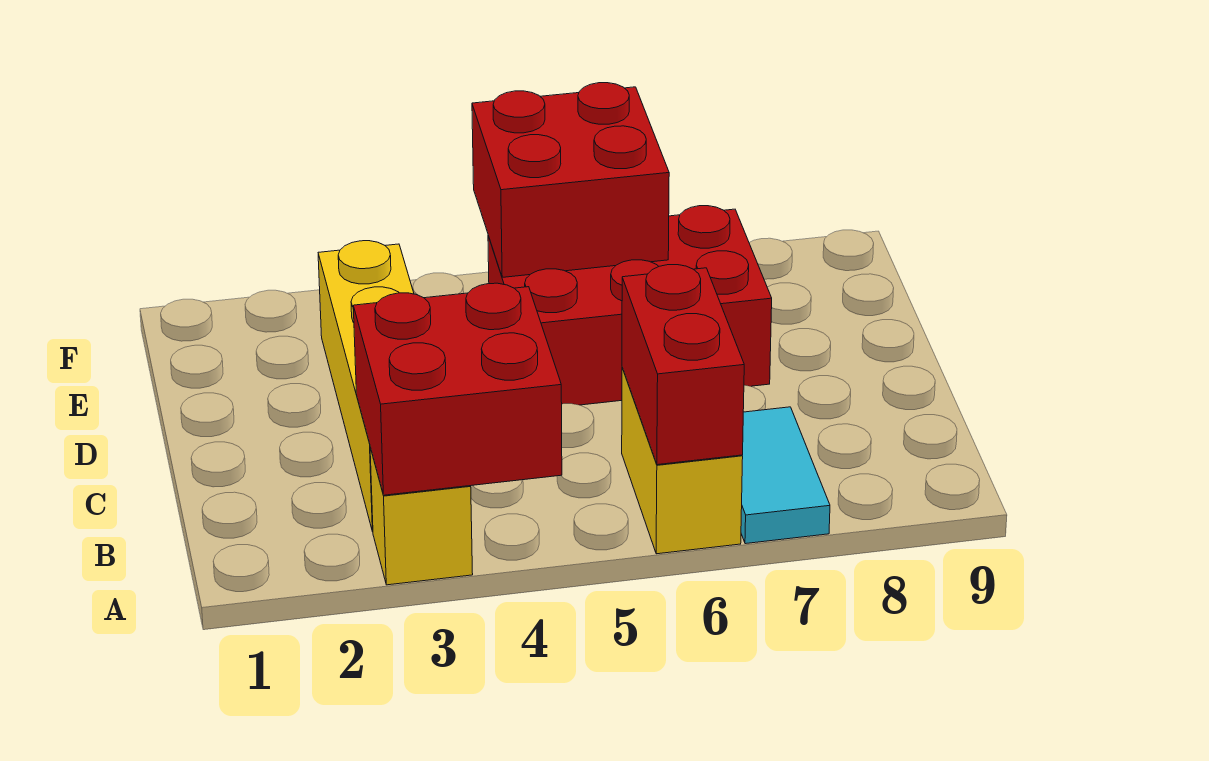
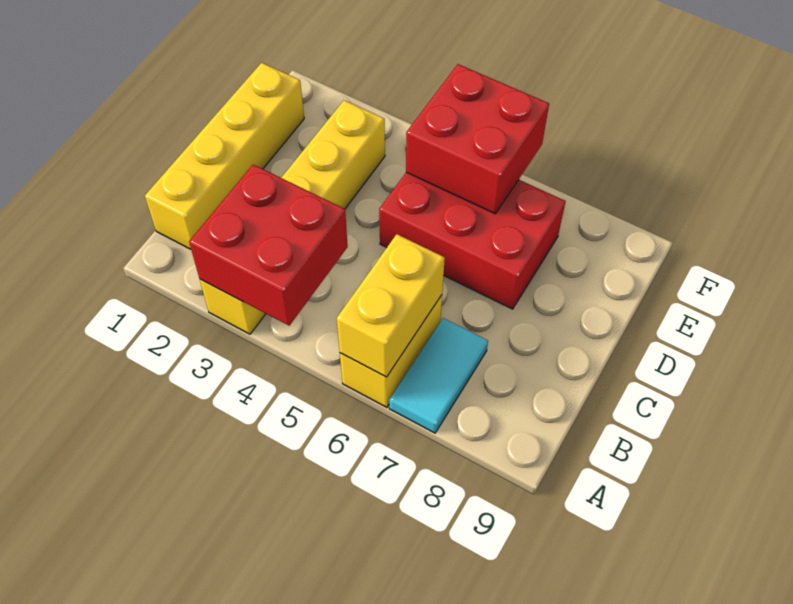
red 1x2 brick [622,265,744,465] -> yellow 1x2 brick [337,234,445,377]
none -> yellow 1x4 brick [145,63,304,249]

